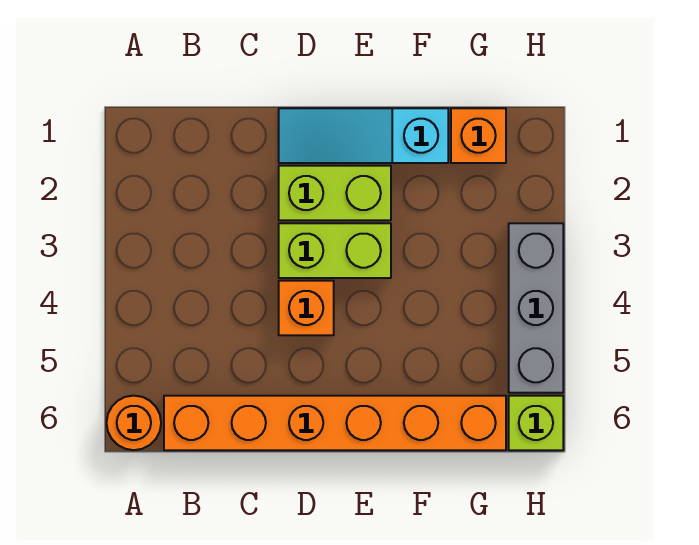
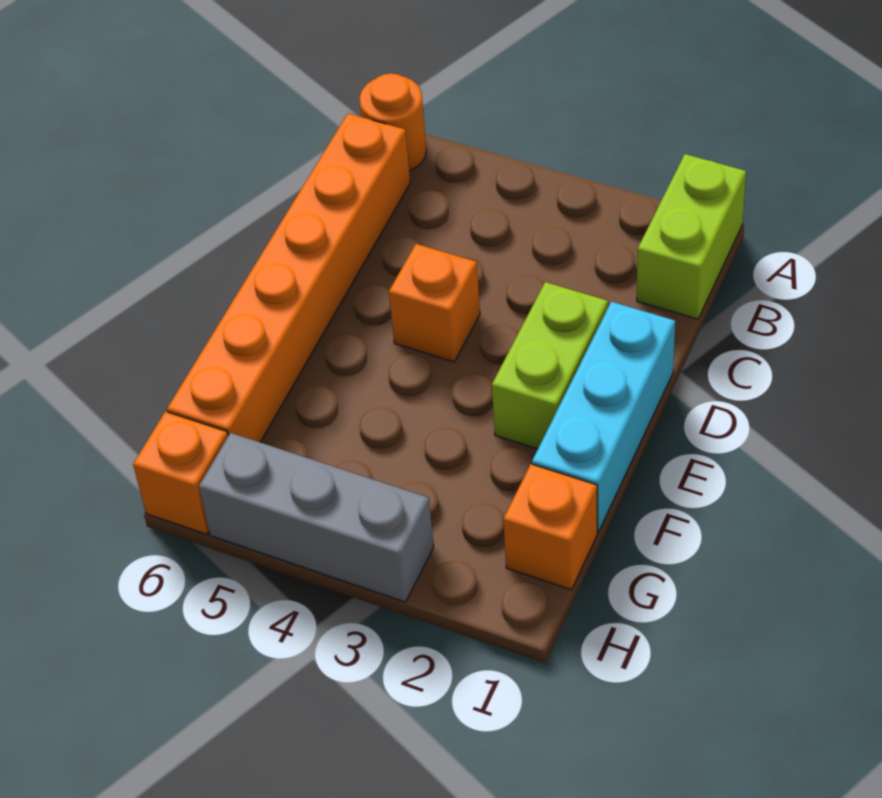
cyan 1x3 slope [279,108,448,163] -> cyan 1x3 brick [532,302,675,532]
lime 1x2 brick [279,223,391,278] -> lime 1x2 brick moved to [637,154,746,319]
lime 1x1 brick [509,396,563,450] -> orange 1x1 brick [133,411,228,534]

